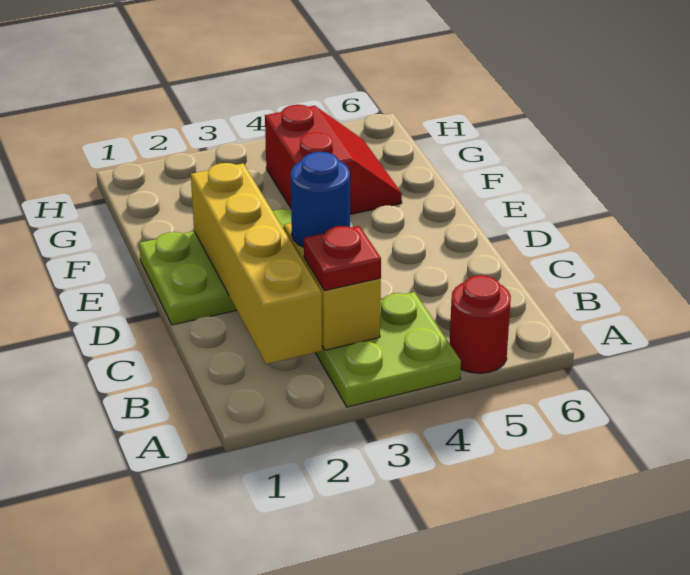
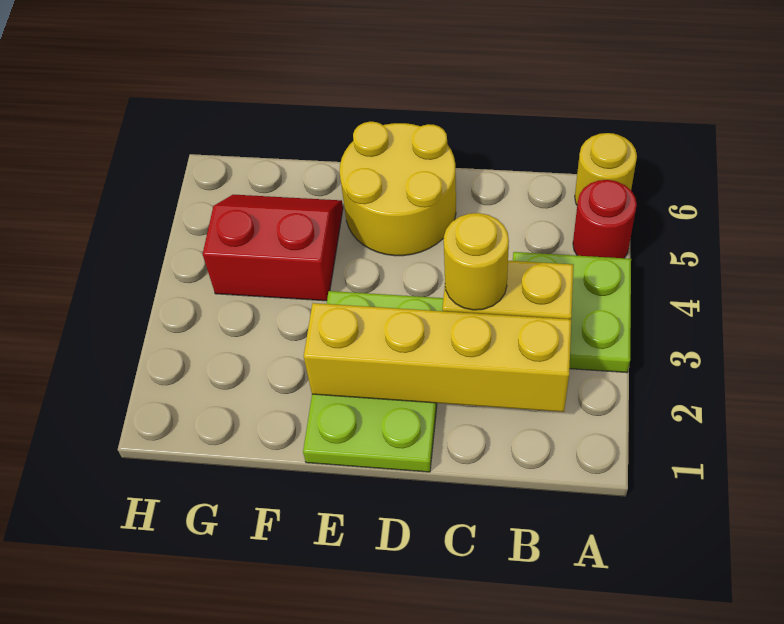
none -> yellow 1x1 round brick [575,133,637,205]
red 1x1 plate [304,226,381,291] -> none
blue 1x1 round brick [290,152,350,248] -> yellow 1x1 round brick [444,213,509,310]
none -> yellow 2x2 round brick [340,122,456,256]

